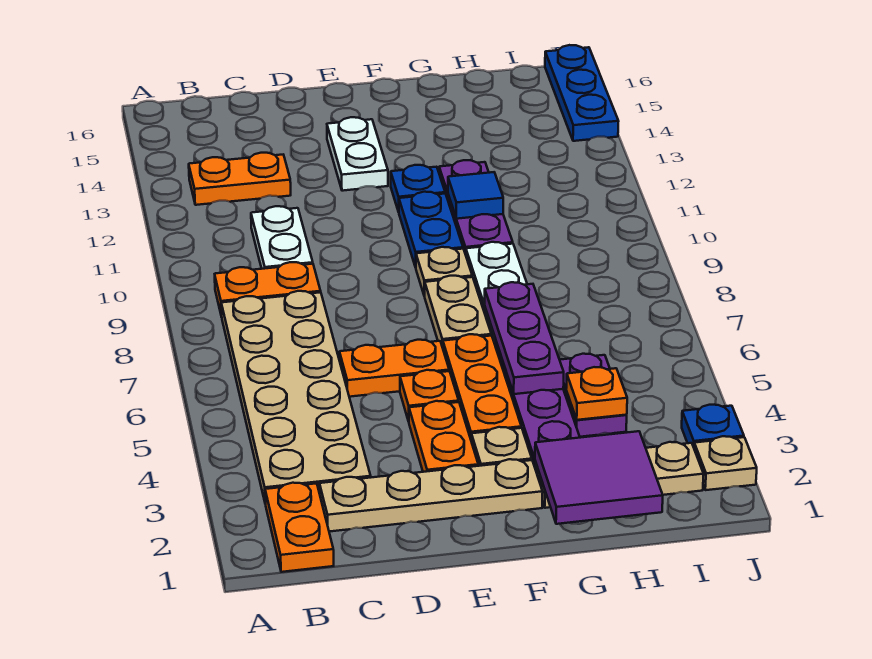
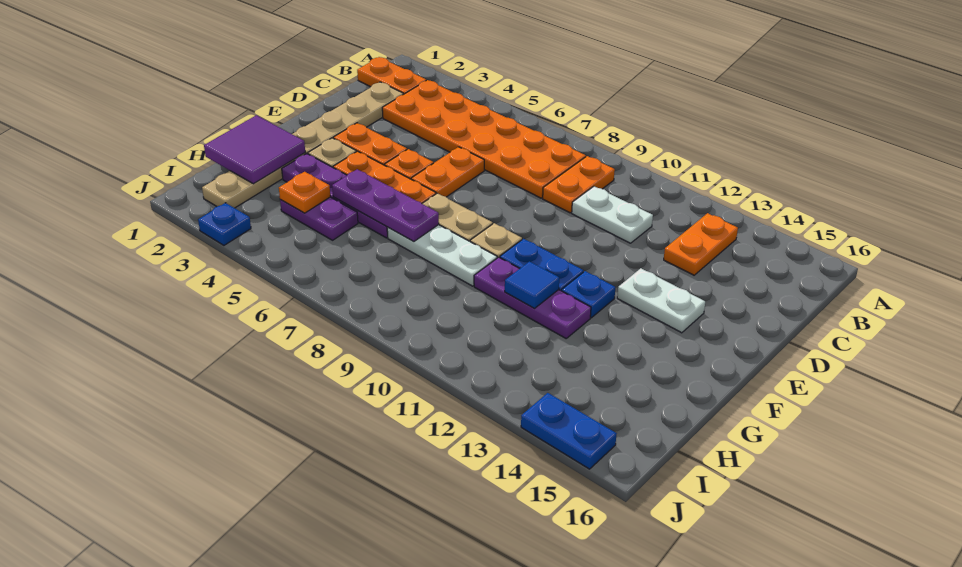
tan 2x6 plate [221,291,371,504] -> orange 2x6 plate [382,80,586,198]
tan 1x1 plate [694,436,757,490] -> none
blue 1x3 plate [545,45,619,141] -> blue 1x2 plate [521,393,617,469]

